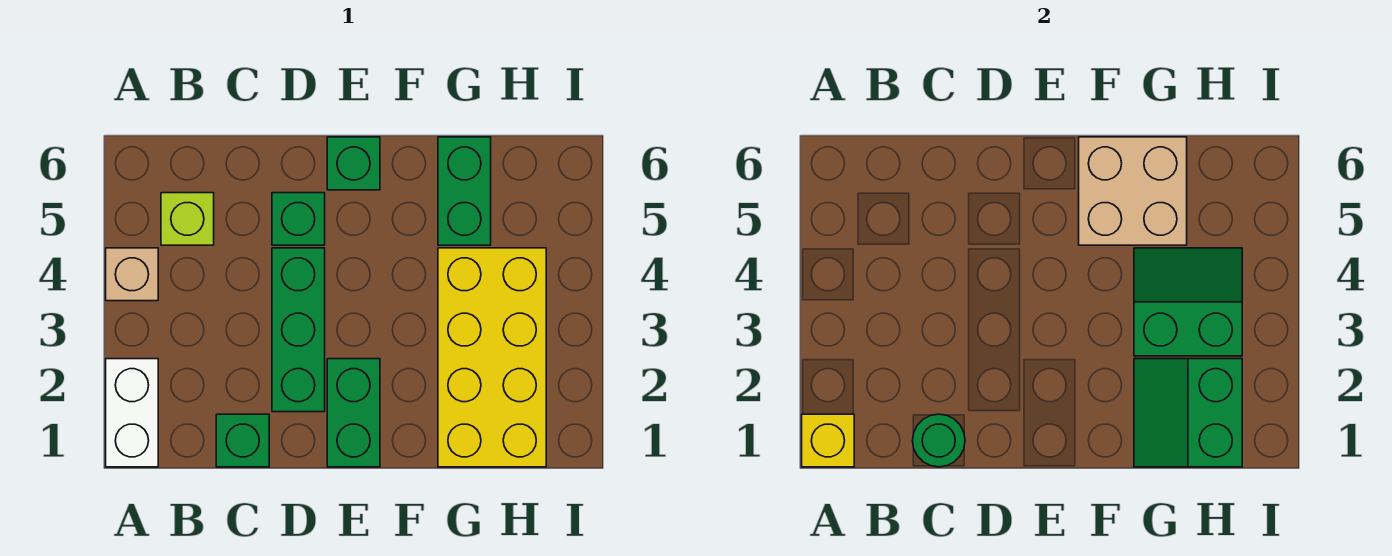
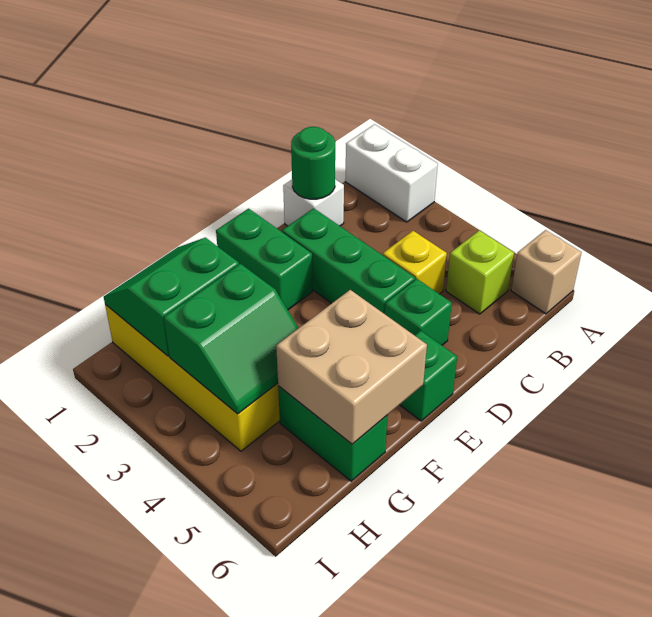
yellow 1x1 brick [802,414,854,467] -> yellow 1x1 brick moved to [383,231,447,294]
tan 1x1 brick [106,248,158,301] -> tan 1x1 brick moved to [511,230,581,314]
green 1x1 brick [216,414,269,467] -> white 1x1 brick [283,179,344,226]
green 2x2 slope [1134,359,1242,467] -> green 2x2 slope turned to [104,238,239,356]

